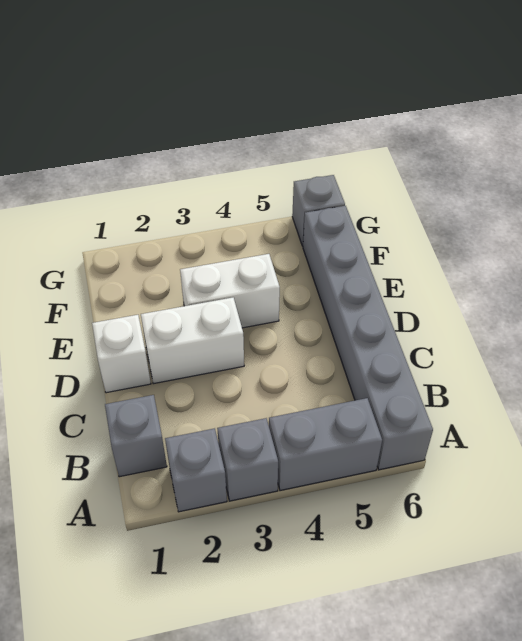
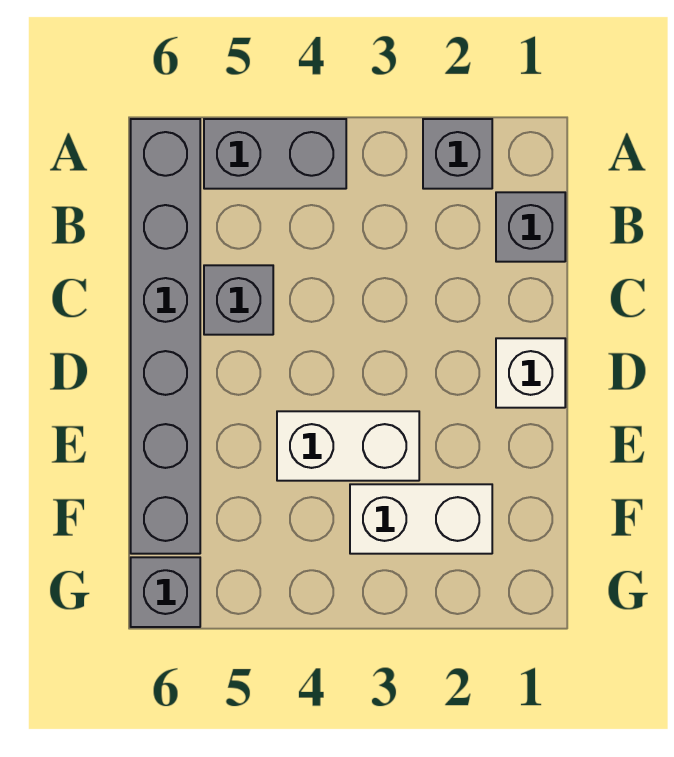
grey 1x1 brick [217,418,278,501] -> grey 1x1 brick moved to [204,265,273,335]
white 1x2 brick [141,298,244,384] -> white 1x2 brick moved to [350,484,492,554]

